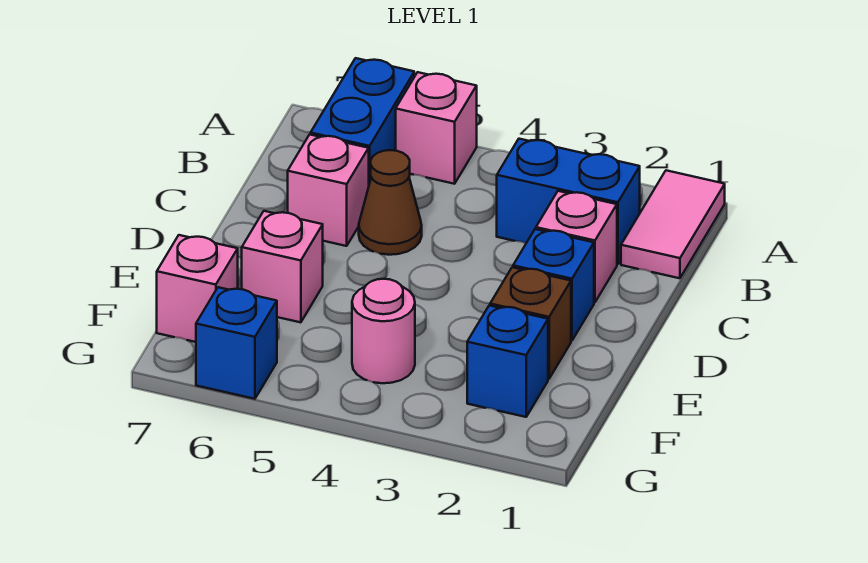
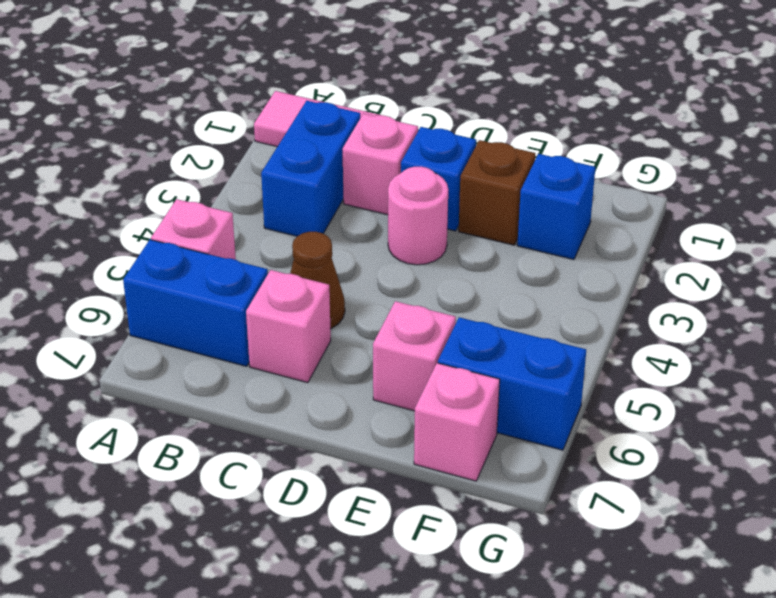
pink 1x1 round brick [352,279,415,383] -> pink 1x1 round brick moved to [388,167,448,265]
blue 1x1 brick [196,287,277,399] -> blue 1x2 brick [438,317,586,450]

